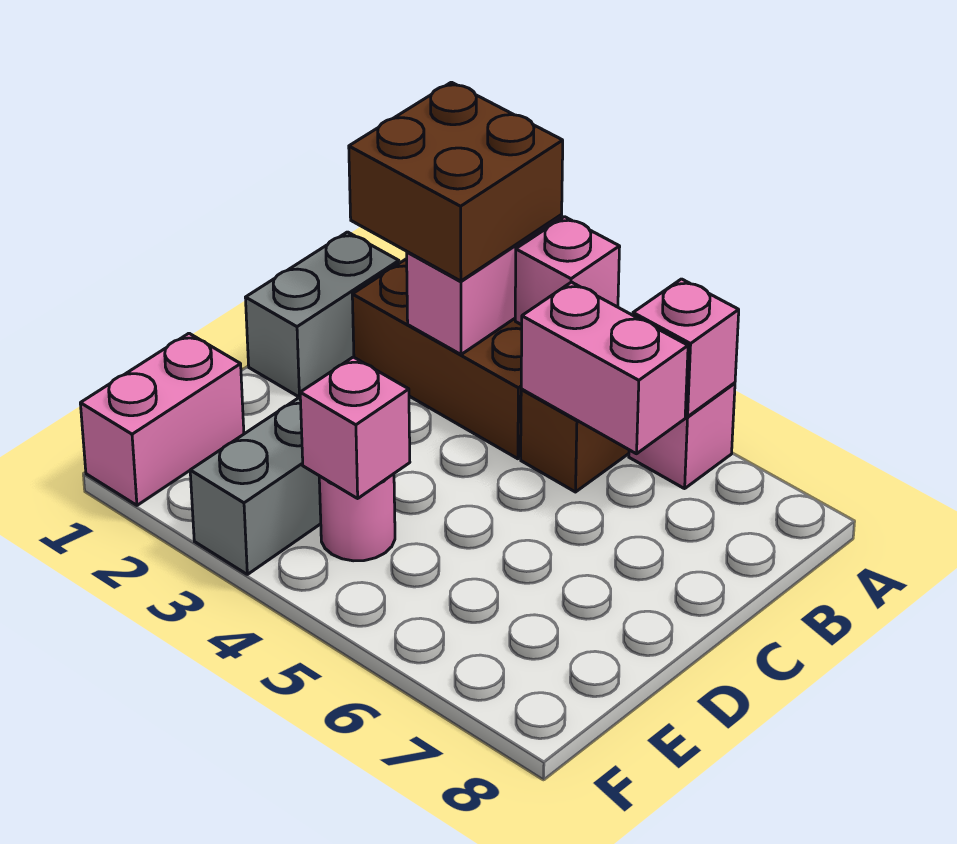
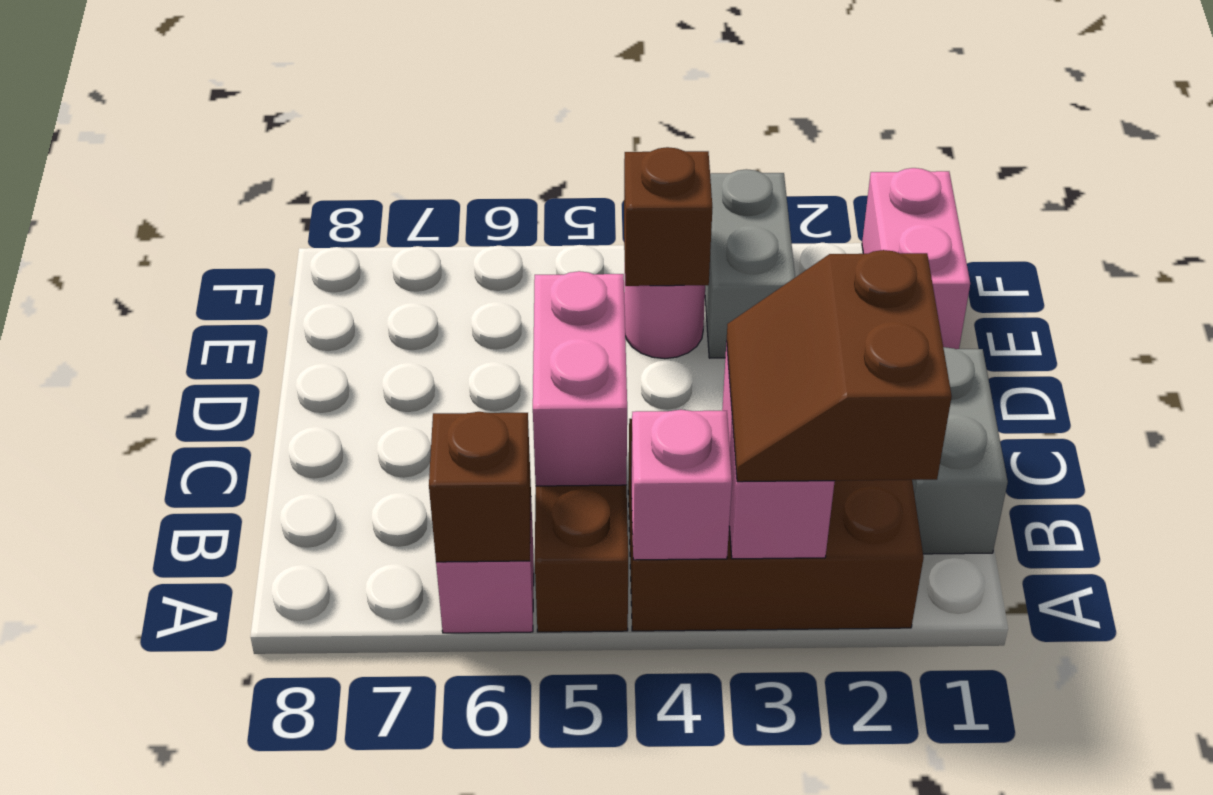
brown 2x2 brick [349,82,563,281] -> brown 2x2 slope [727,250,952,482]
pink 1x1 brick [633,279,739,417] -> brown 1x1 brick [429,412,531,562]
pink 1x2 brick [521,282,688,454] -> pink 1x2 brick turned to [533,271,627,486]
pink 1x1 brick [300,357,410,498] -> brown 1x1 brick [624,147,713,286]

